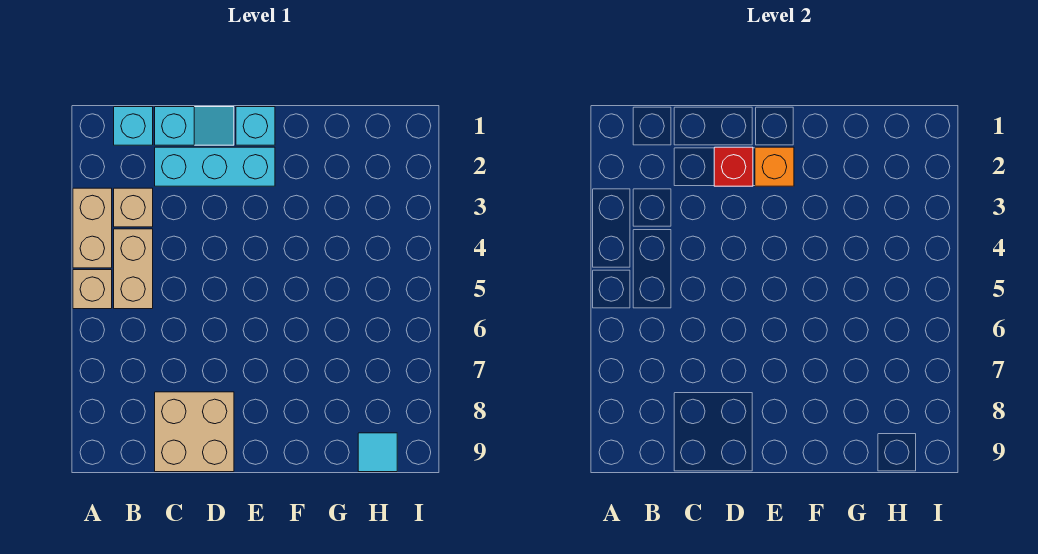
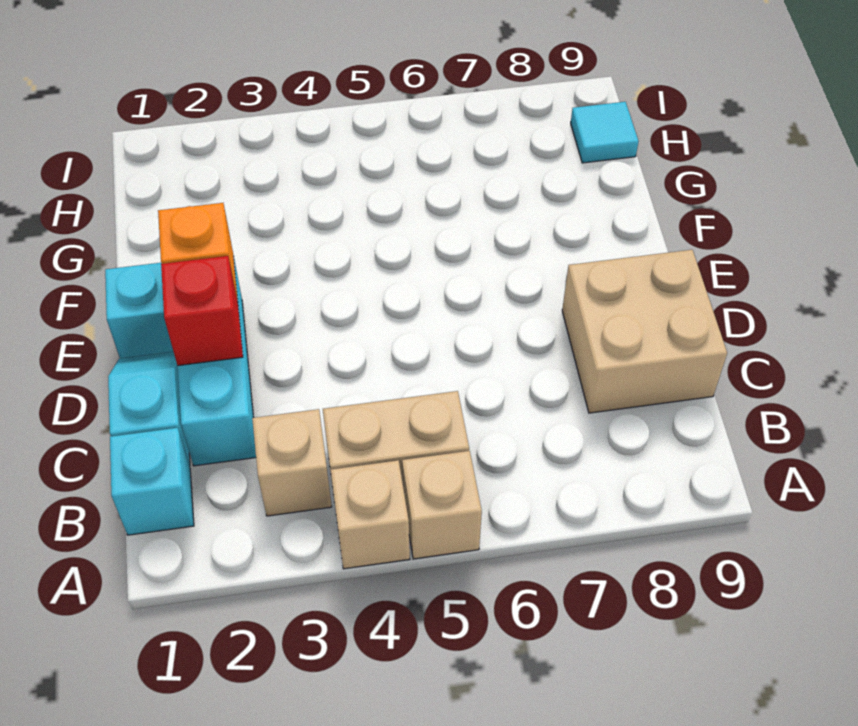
tan 1x2 brick [73,188,112,268] -> tan 1x1 brick [331,460,410,569]

